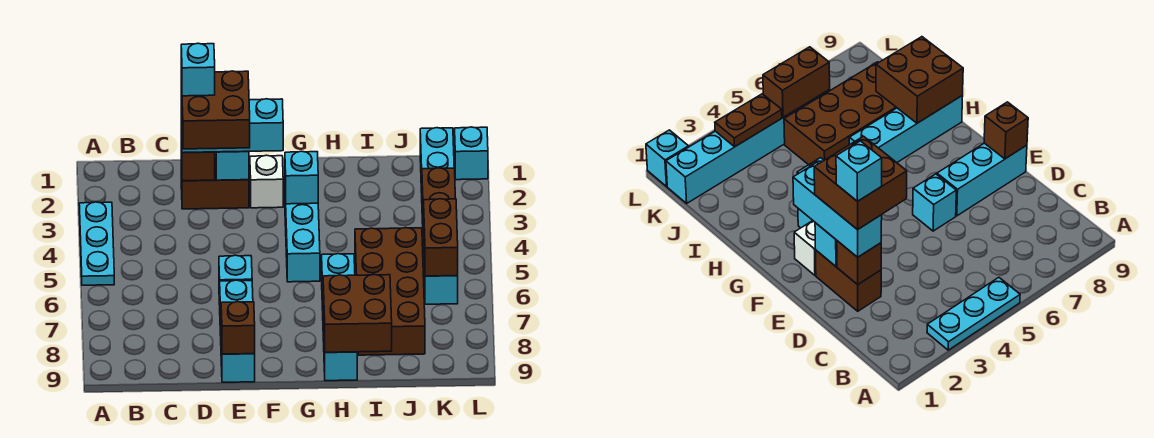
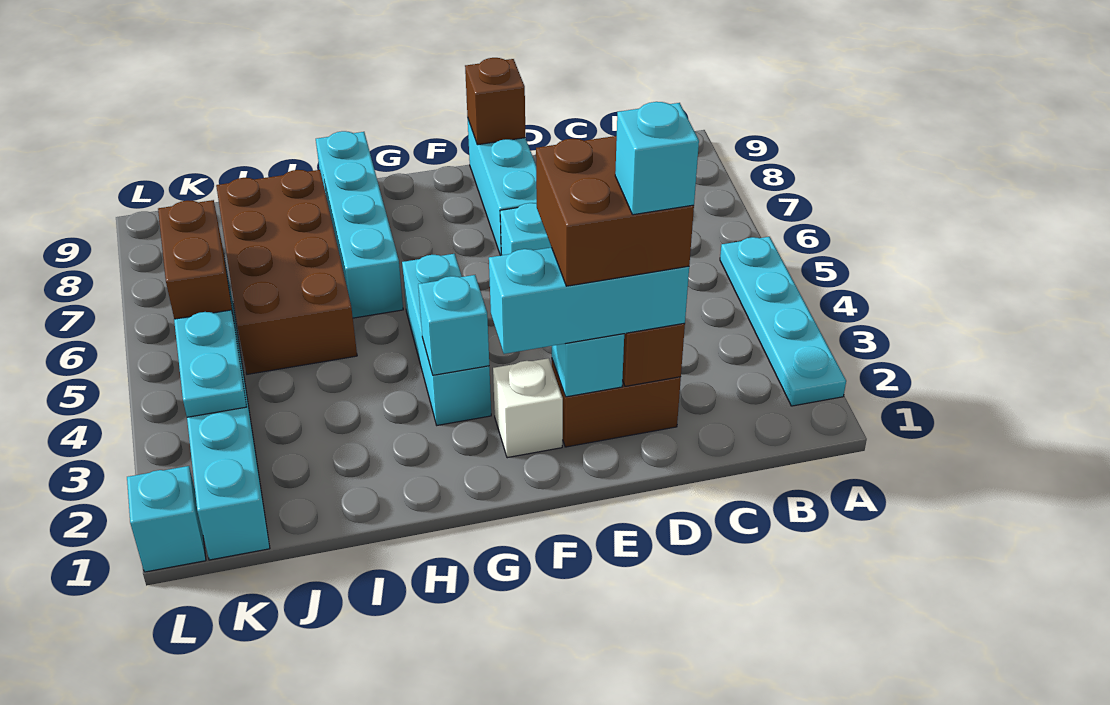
cyan 1x3 plate [79,202,114,285] -> cyan 1x4 plate [720,237,846,406]
brown 2x2 brick [323,275,392,352] -> none
brown 1x2 plate [422,168,456,226] -> cyan 1x2 plate [174,310,246,417]

